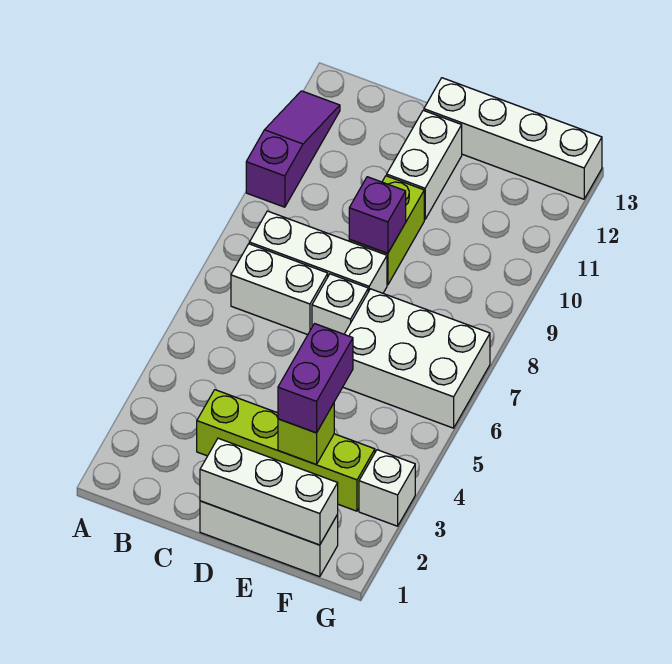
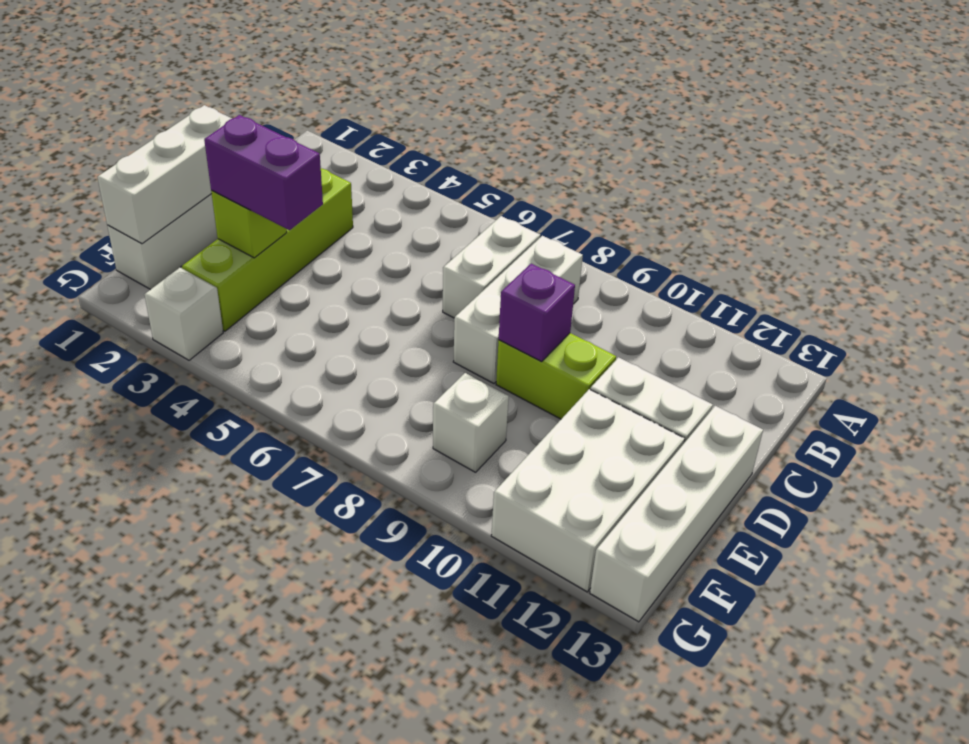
purple 1x3 slope [246,91,340,207] -> none
white 1x1 brick [312,274,368,334] -> white 1x1 brick moved to [433,373,509,472]
white 2x3 brick [343,289,490,428] -> white 2x3 brick moved to [491,389,685,592]

